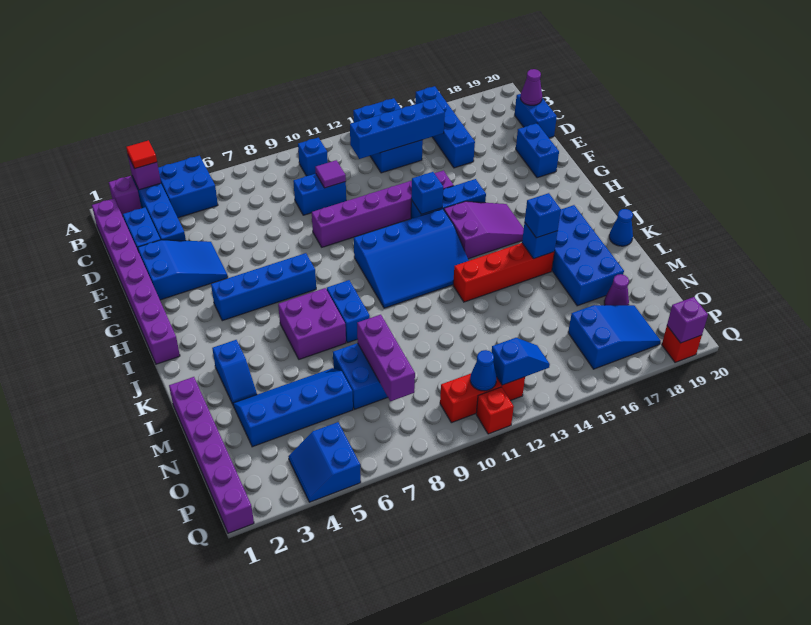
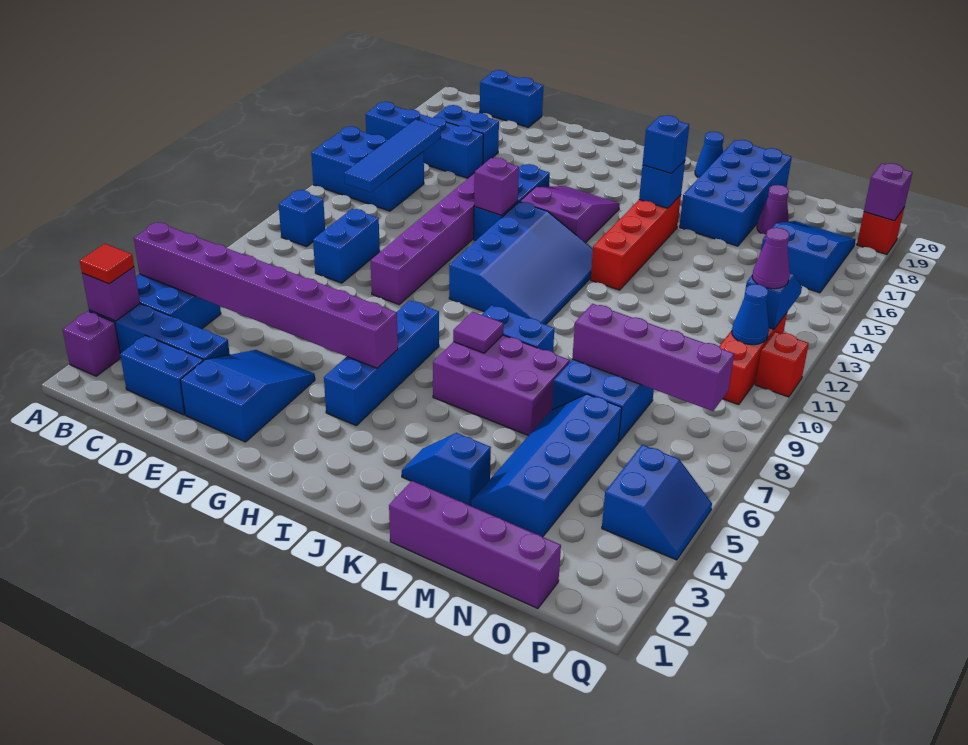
purple 1x8 brick [92,199,180,364] -> purple 1x8 brick moved to [134,222,398,368]
blue 1x4 brick [350,99,445,159] -> blue 1x4 tile [344,119,441,192]
purple 1x1 cone [521,69,542,105] -> purple 1x1 cone moved to [752,228,790,289]
purple 1x1 tile [315,160,346,188] -> purple 1x1 tile moved to [453,312,503,353]
blue 1x2 brick [516,123,559,178] -> blue 1x2 brick moved to [433,105,499,164]
blue 1x1 brick [411,172,443,214] -> purple 1x1 brick [474,158,519,215]
purple 2x2 brick [278,288,346,359] -> purple 2x3 brick [433,335,570,436]
blue 2x4 brick [552,205,624,306] -> blue 2x4 brick turned to [679,140,792,246]
blue 1x2 slope [212,340,257,404] -> blue 1x2 slope turned to [402,433,491,505]
purple 1x6 brick [169,377,254,533] -> purple 1x4 brick [389,481,561,608]
purple 1x3 brick [357,315,415,401] -> purple 1x4 brick [572,304,734,411]
blue 2x2 slope [288,422,361,502] -> blue 2x2 slope turned to [602,445,712,560]

